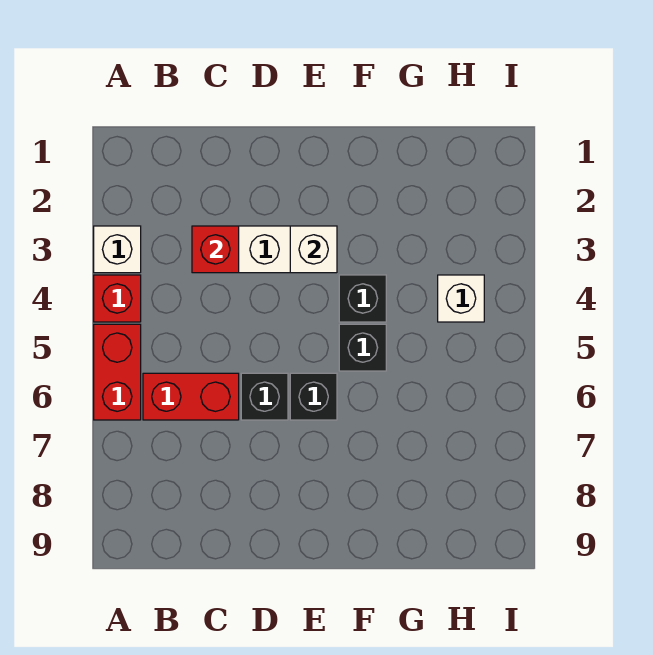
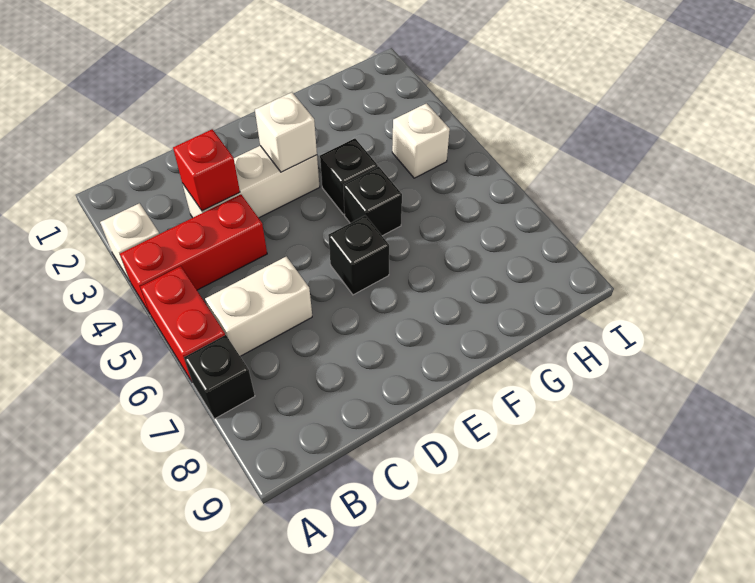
red 1x1 brick [94,275,141,322] -> red 1x3 brick [120,194,267,313]
red 1x2 brick [143,373,239,420] -> white 1x2 brick [205,257,312,356]
black 1x1 brick [241,373,288,420] -> black 1x1 brick moved to [184,335,255,419]

